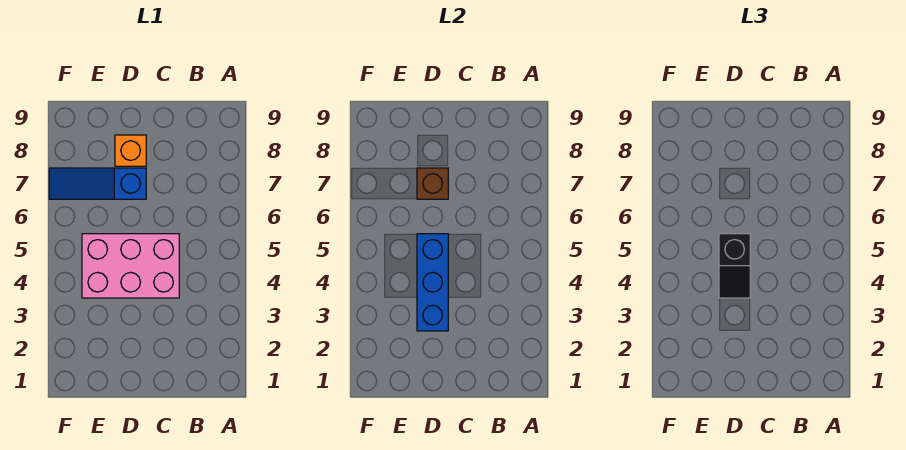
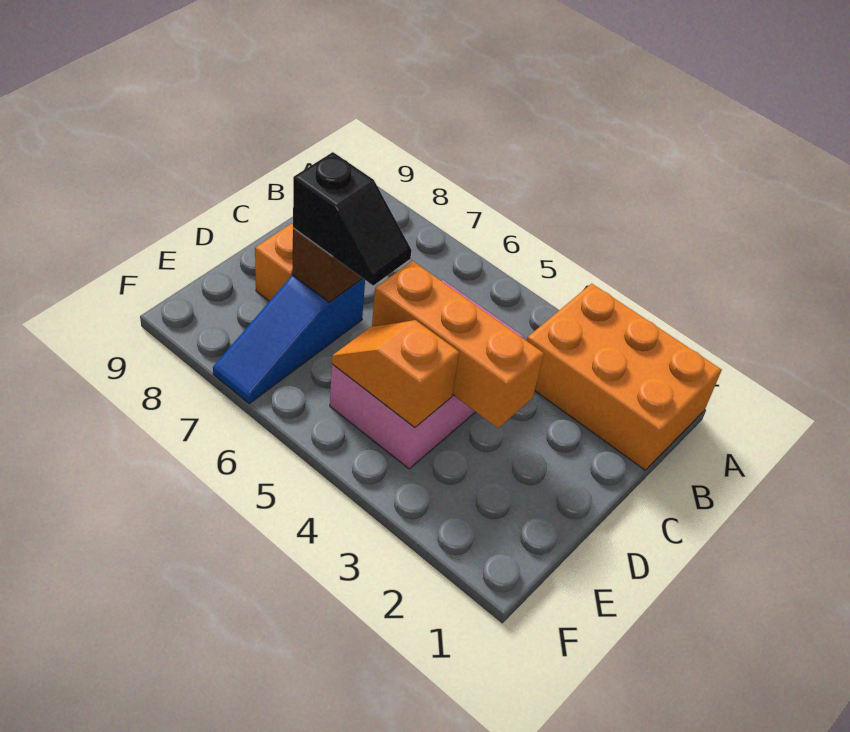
none -> orange 2x3 brick [527,283,722,470]
blue 1x3 brick [417,234,448,331] -> orange 1x3 brick [372,261,544,428]
black 1x2 slope [719,234,750,298] -> black 1x2 slope moved to [293,152,411,286]
none -> orange 1x2 slope [332,320,459,427]

